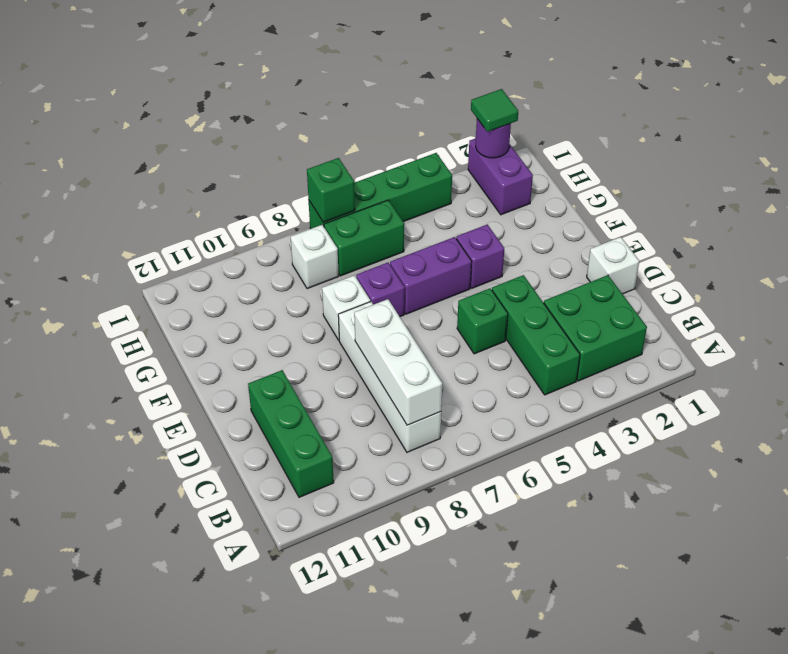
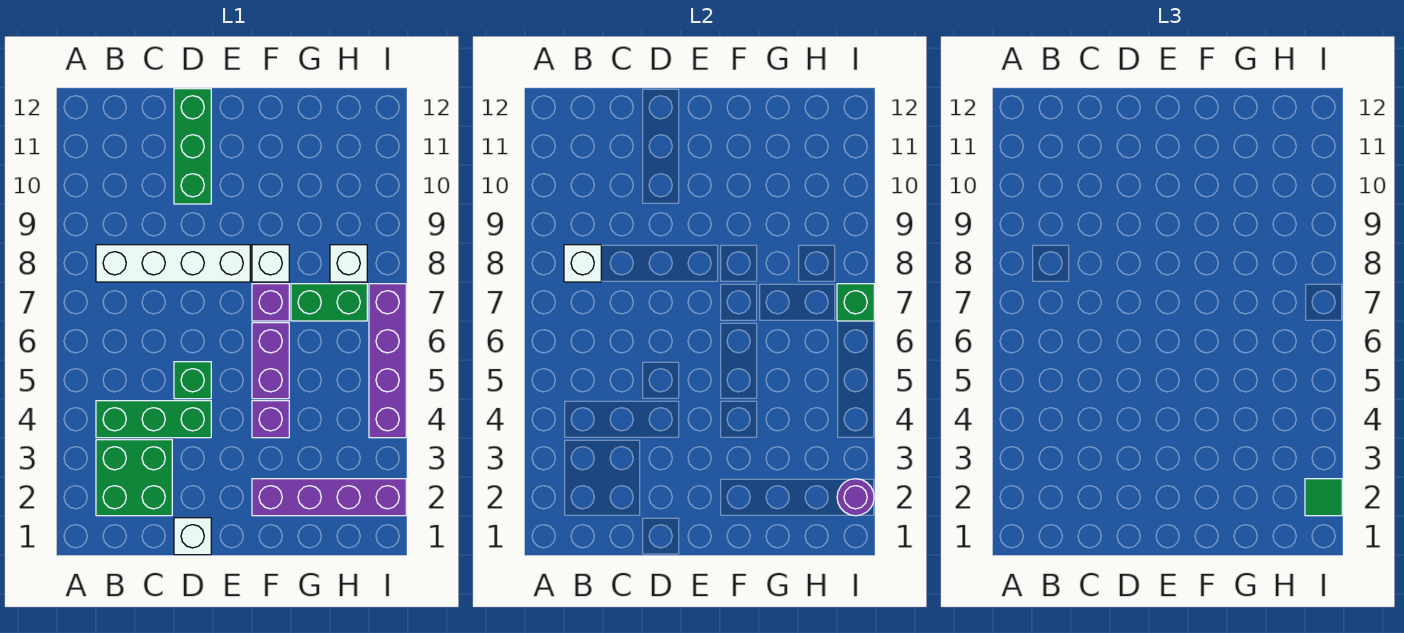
white 1x3 brick [354,299,442,425] -> white 1x1 brick [564,245,601,282]
green 1x3 brick [248,370,334,497] -> green 1x3 brick turned to [174,89,211,204]
purple 1x2 brick [468,138,533,215] -> purple 1x4 brick [252,479,406,516]
green 1x2 brick [324,200,404,276] -> green 1x2 brick turned to [291,284,367,321]
green 1x4 brick [309,153,452,229] -> purple 1x4 brick [369,284,406,438]

